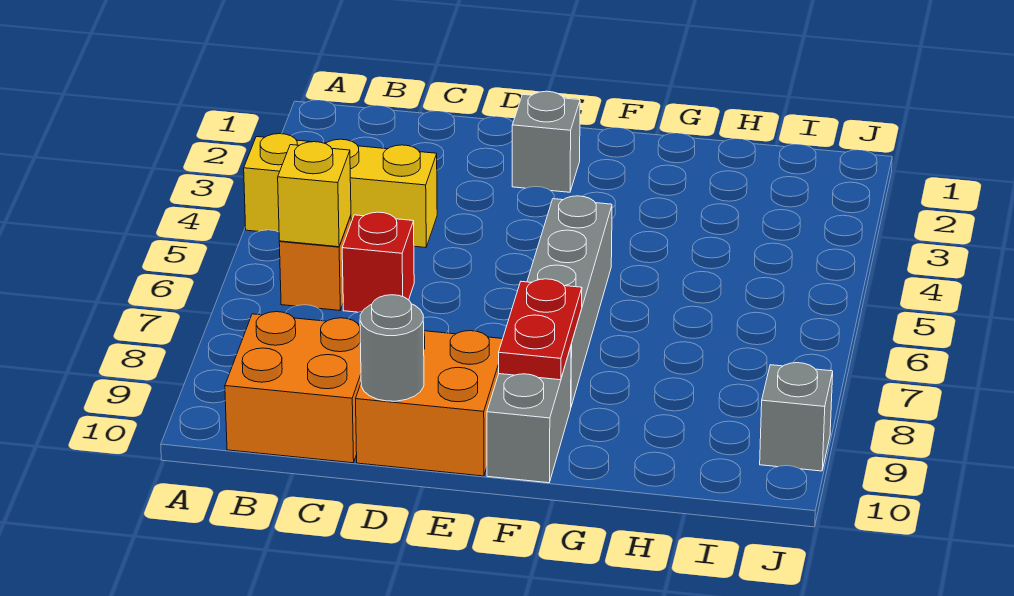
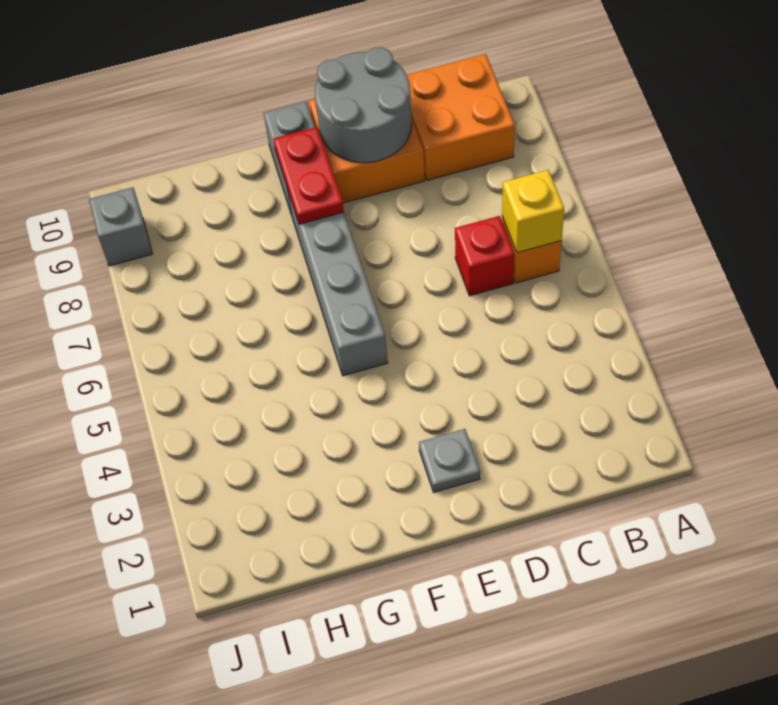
yellow 1x3 brick [244,134,437,248] -> none
grey 1x1 round brick [360,295,424,401] -> grey 2x2 round brick [315,47,412,163]
grey 1x1 brick [512,91,580,192] -> grey 1x1 plate [419,429,480,492]

